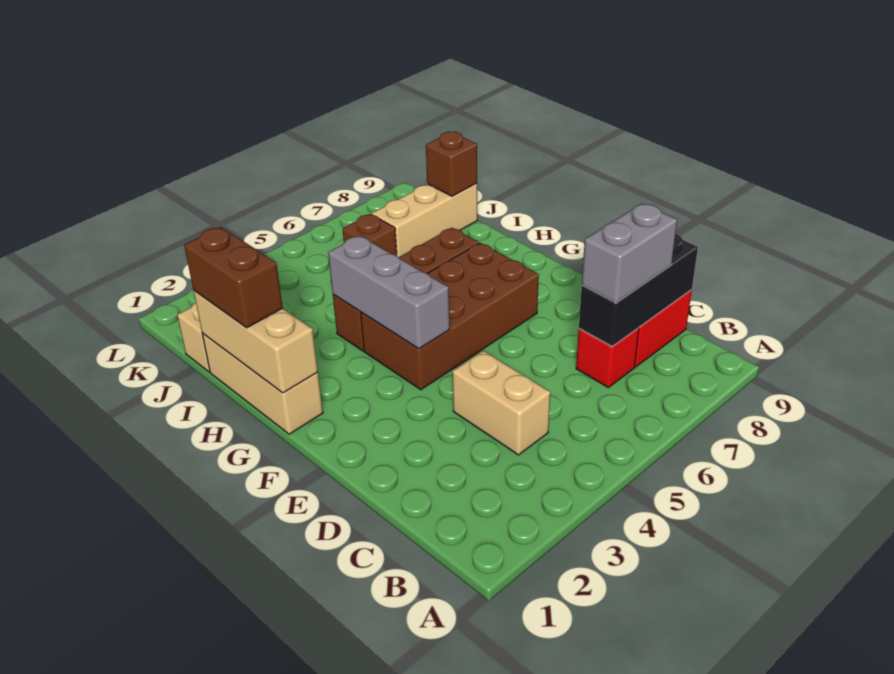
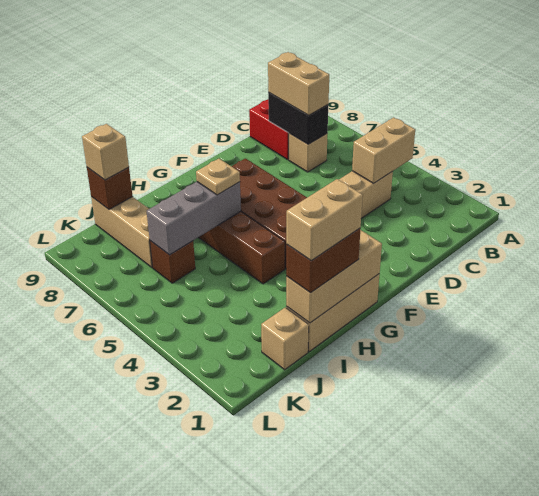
none -> tan 1x2 brick [352,117,415,183]
red 1x1 brick [576,328,639,387] -> tan 1x1 brick [289,133,327,172]
black 1x3 brick [579,234,698,346] -> black 1x2 brick [268,93,328,144]
grey 1x2 brick [582,204,677,303] -> tan 1x2 brick [268,52,329,115]
grey 1x3 brick [328,235,450,349] -> grey 1x3 brick moved to [147,182,241,255]
none -> tan 1x2 brick [286,179,363,261]
none -> tan 1x1 plate [196,159,240,195]
none -> tan 1x1 brick [82,124,129,180]

